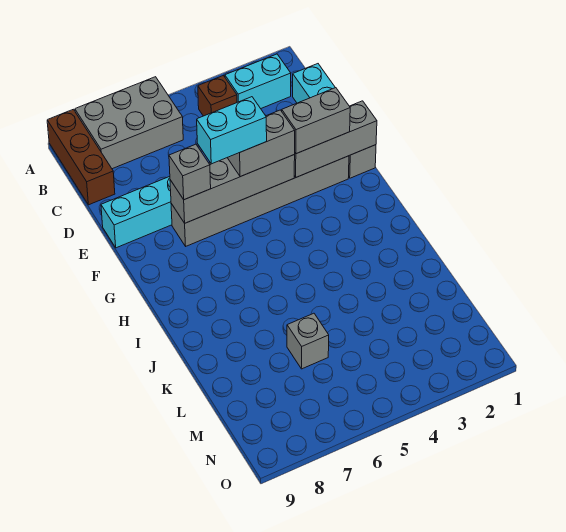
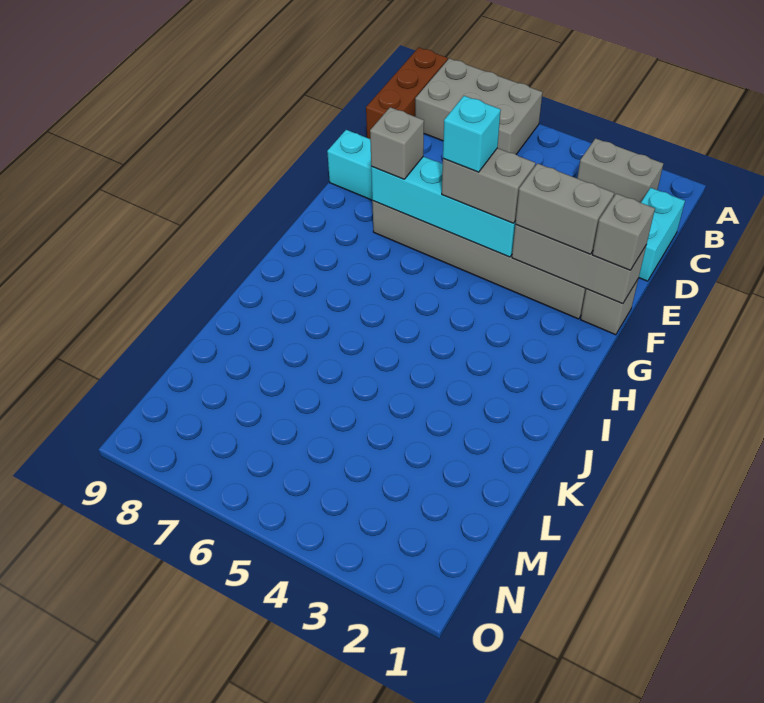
cyan 1x2 brick [225,54,291,109] -> grey 1x2 brick [577,138,663,203]
brown 1x1 brick [198,75,237,116] -> none
grey 1x4 brick [170,155,295,223] -> cyan 1x4 brick [371,157,516,257]
cyan 1x2 brick [197,97,267,164] -> cyan 1x1 brick [443,96,501,172]
grey 1x1 brick [287,313,329,369] -> grey 1x1 brick moved to [593,194,655,270]

